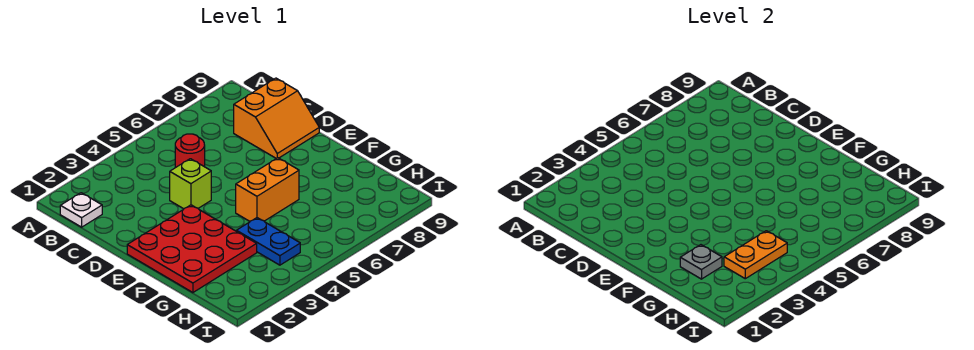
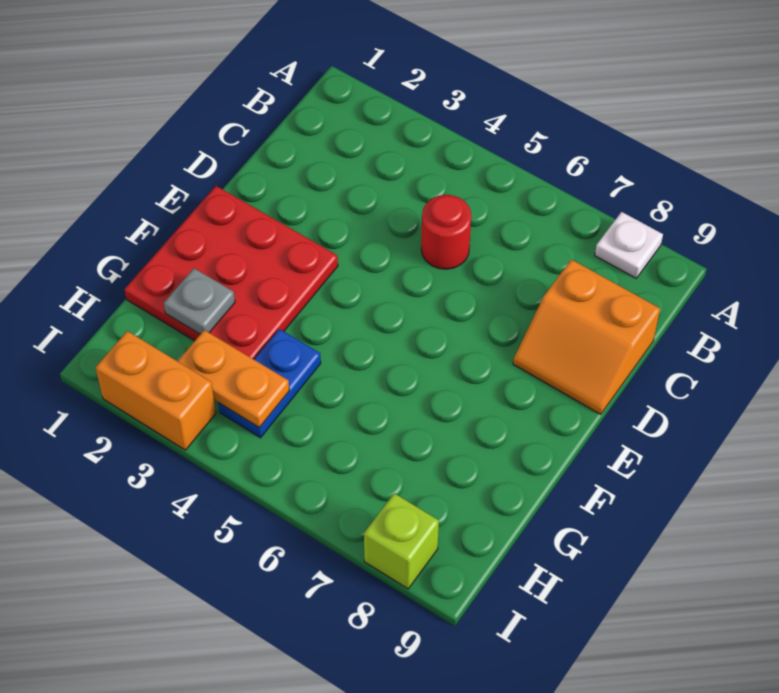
white 1x1 plate [60,193,102,227] -> white 1x1 plate moved to [595,212,663,278]
lime 1x1 brick [170,159,211,209] -> lime 1x1 brick moved to [364,493,439,589]
orange 1x2 brick [236,158,299,221] -> orange 1x2 brick moved to [95,331,216,450]

